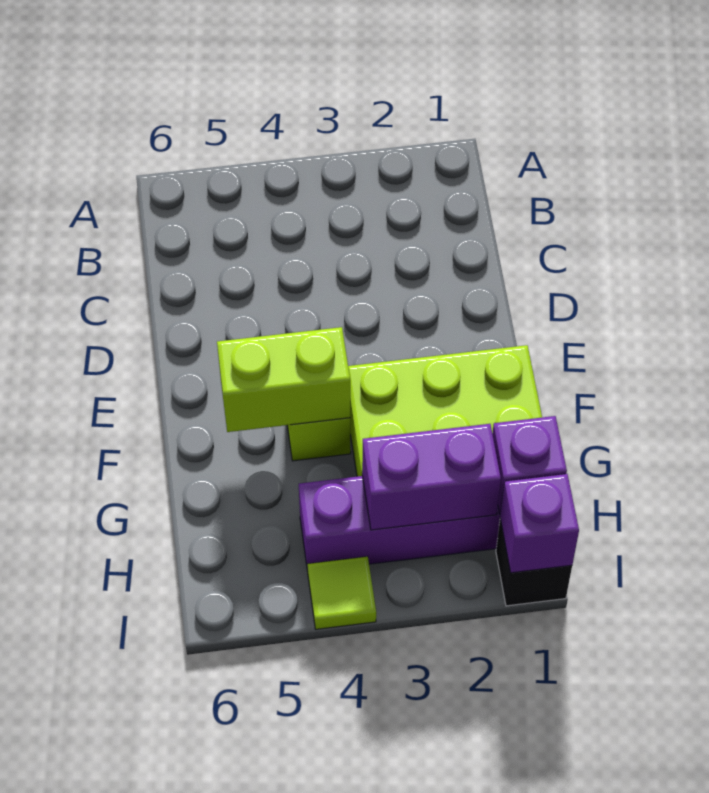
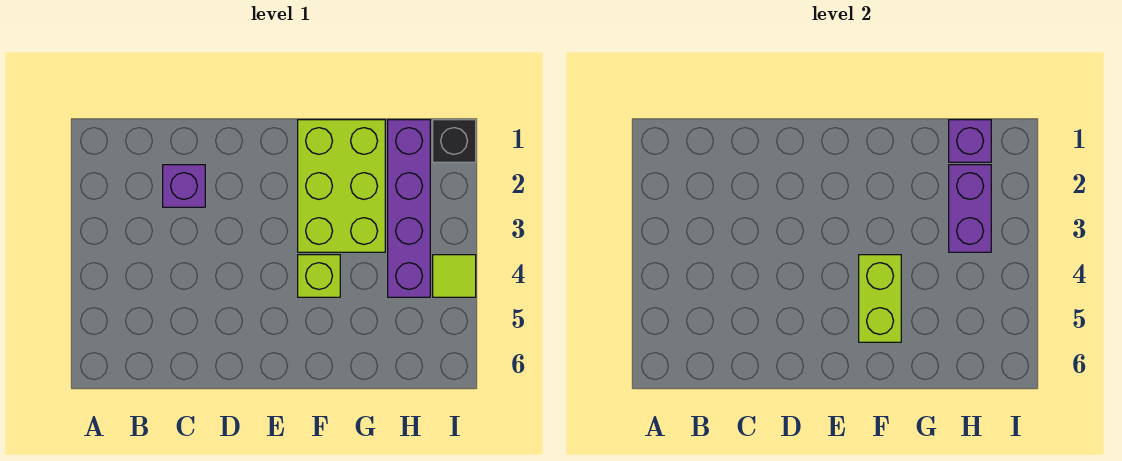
purple 1x1 brick [500,474,579,573] -> purple 1x1 brick moved to [163,165,205,207]

